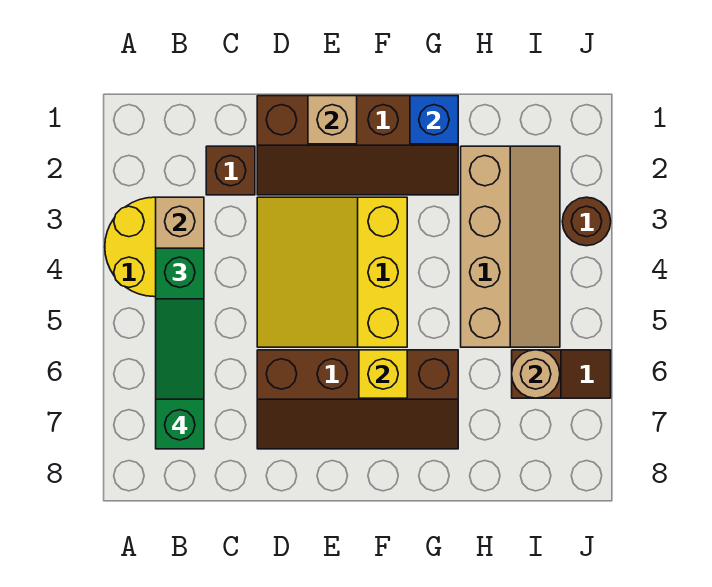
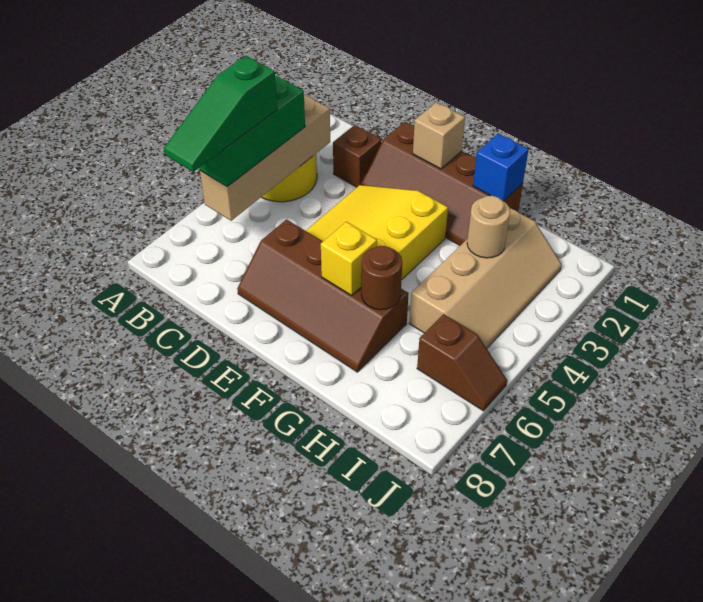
green 1x3 slope [156,299,204,449] -> green 1x3 slope turned to [164,56,277,172]
tan 1x1 round brick [512,350,560,398] -> tan 1x1 round brick moved to [467,196,510,258]
brown 1x1 round brick [562,197,611,246] -> brown 1x1 round brick moved to [361,246,402,310]

